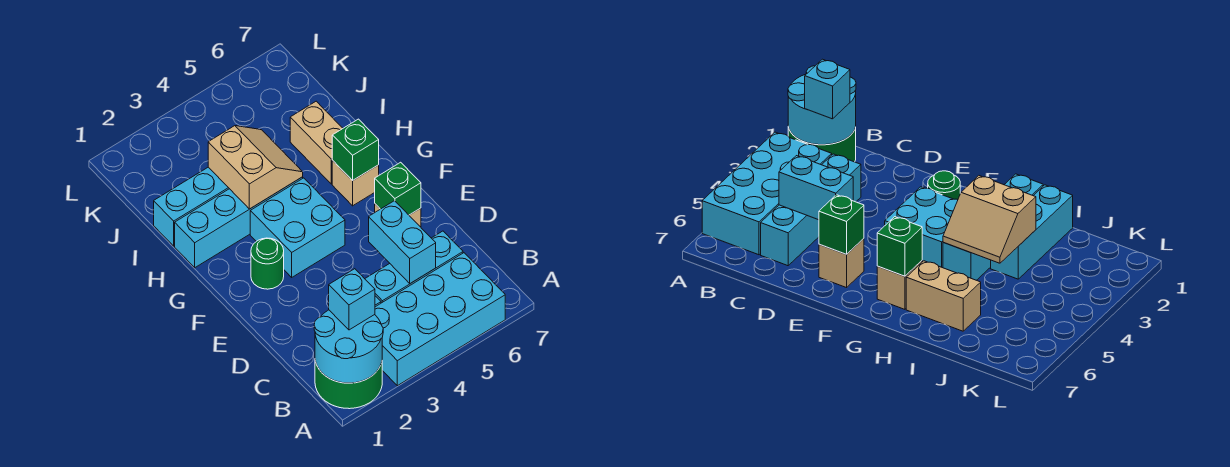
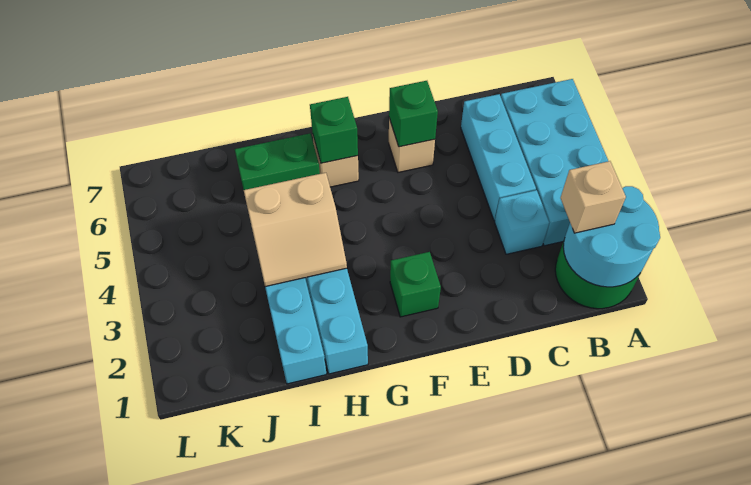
cyan 1x1 brick [329,269,375,330] -> tan 1x1 brick [561,161,626,233]
cyan 1x2 brick [369,201,436,284] -> none
green 1x1 round brick [251,238,284,289] -> green 1x1 brick [390,252,441,317]
cyan 2x2 brick [250,178,345,277] -> none
tan 2x2 slope [208,126,303,209] -> tan 2x2 slope turned to [244,173,347,287]
tan 1x2 brick [290,101,343,184] -> green 1x2 brick [235,134,320,190]

